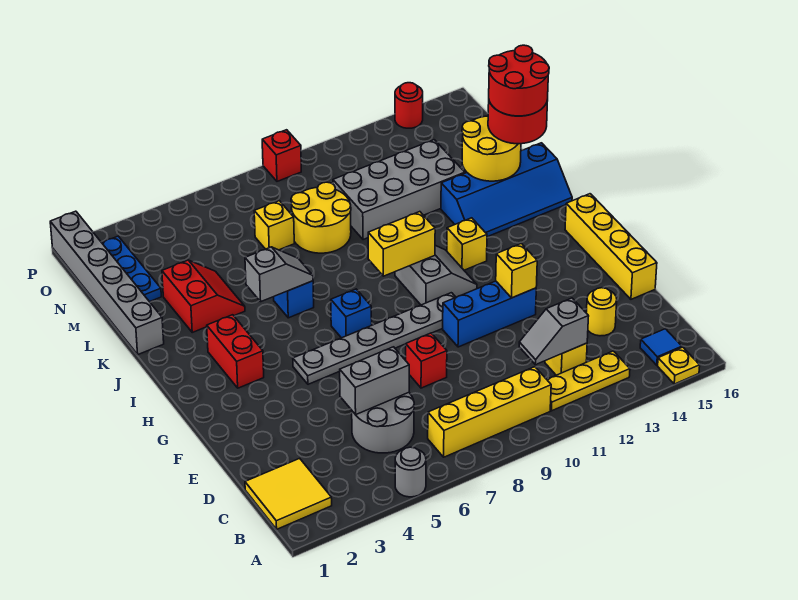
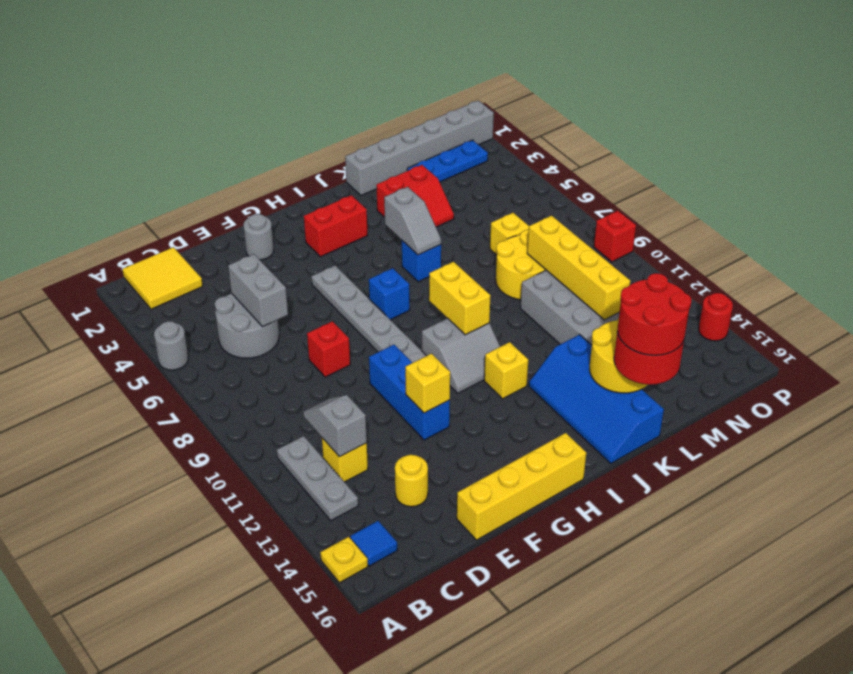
yellow 1x4 brick [428,367,551,457] -> yellow 1x4 brick moved to [527,216,630,320]
yellow 1x3 plate [547,351,630,411] -> grey 1x3 plate [277,436,358,520]
none -> grey 1x1 round brick [243,214,274,260]

